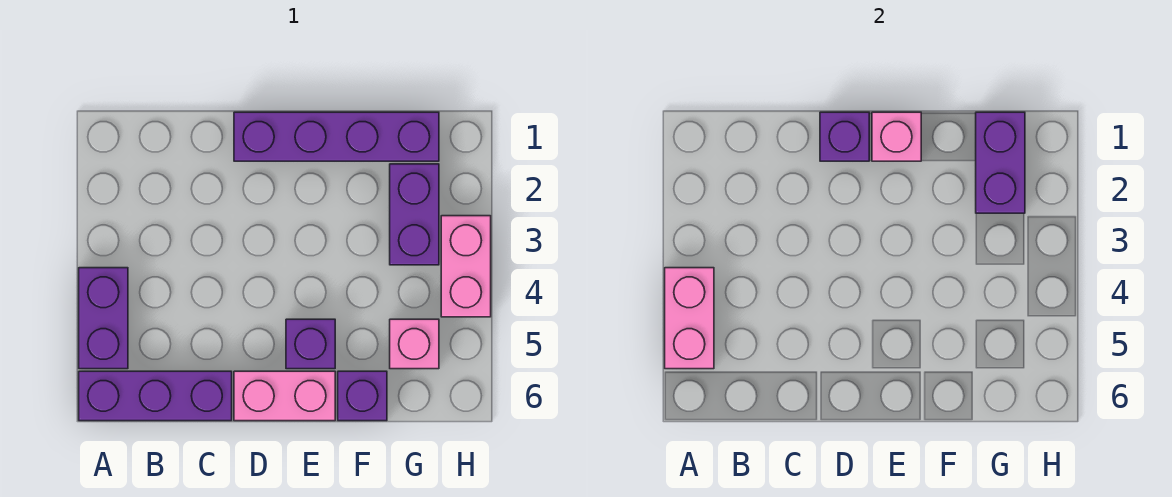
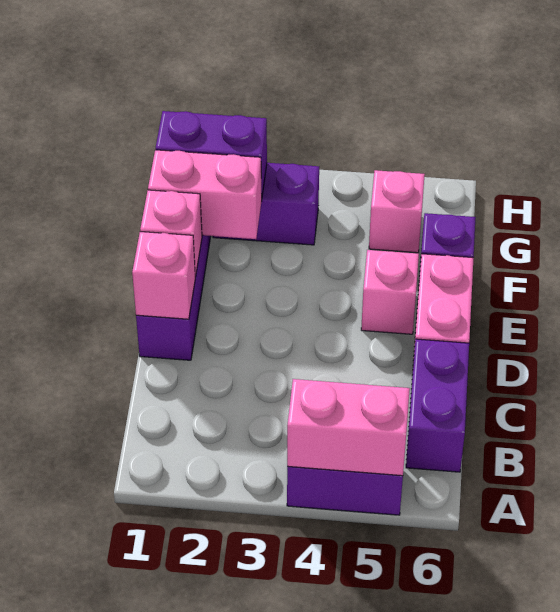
purple 1x3 brick [79,371,232,421] -> purple 1x2 brick [406,339,469,472]
purple 1x1 brick [820,112,869,161] -> pink 1x1 brick [132,232,196,319]
purple 1x1 brick [286,319,335,369] -> pink 1x1 brick [361,250,419,334]
pink 1x2 brick [441,216,491,317] -> pink 1x2 brick moved to [148,150,262,239]

